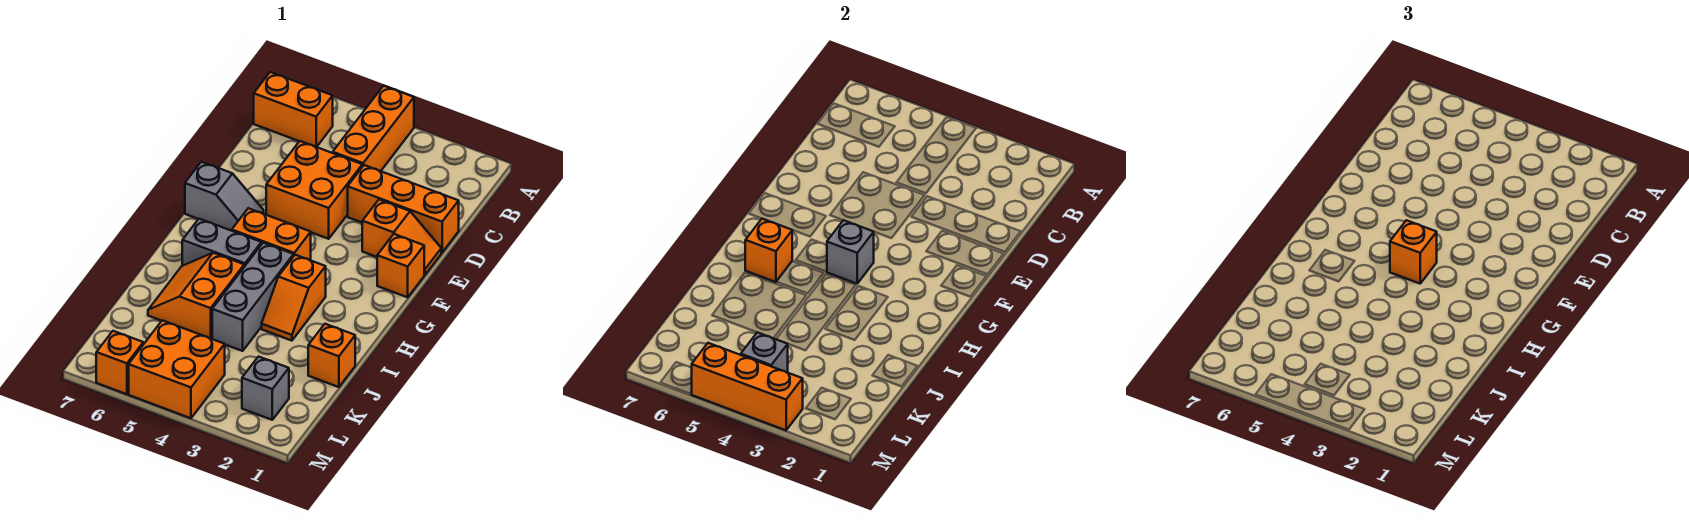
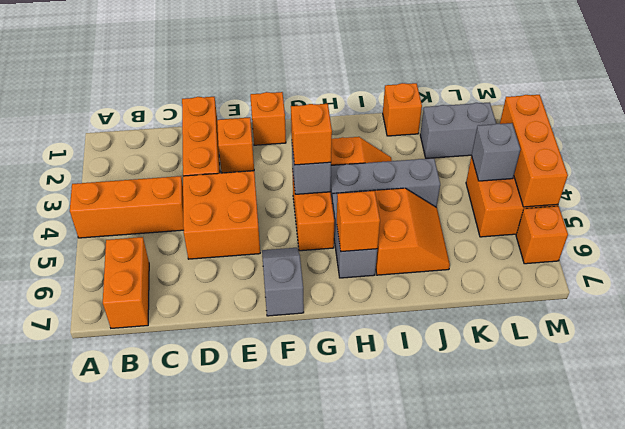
orange 2x2 slope [148,253,244,338] -> orange 2x2 slope turned to [373,188,450,275]
grey 1x1 brick [242,357,289,420] -> grey 1x2 brick [420,102,496,159]

